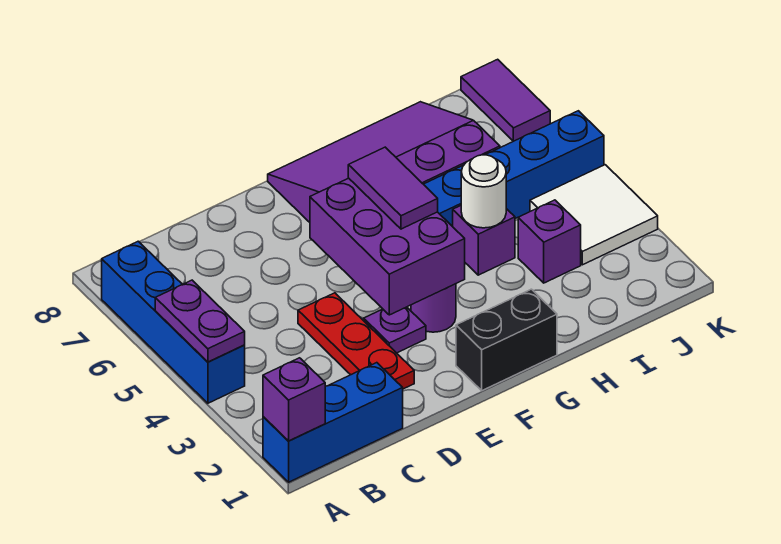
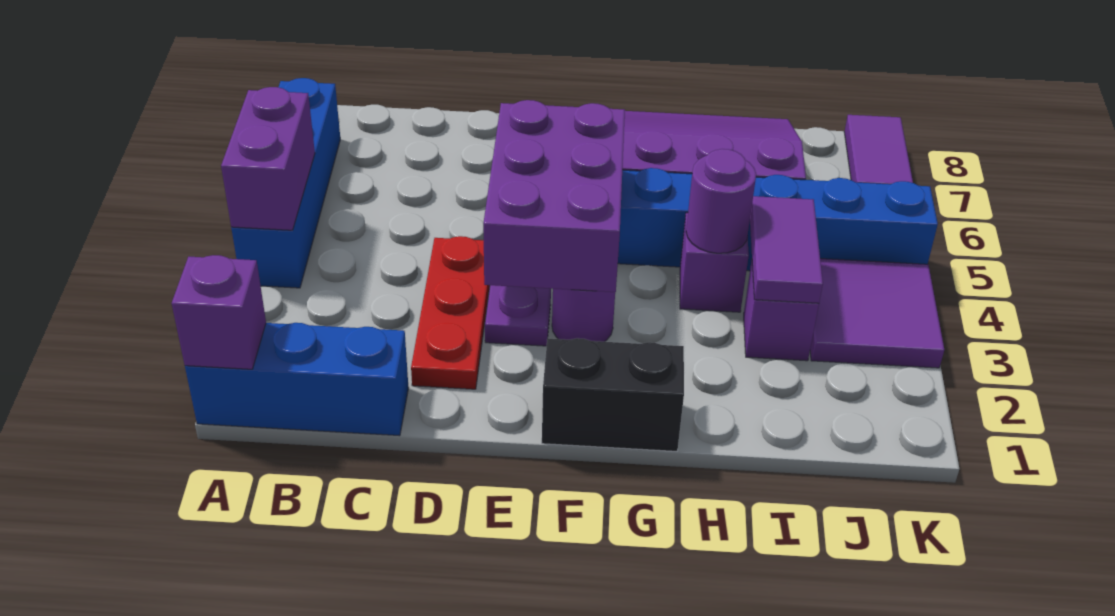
purple 1x2 plate [155,280,245,362] -> purple 1x2 brick [221,87,315,230]
purple 1x2 tile [348,147,438,229] -> purple 1x2 tile moved to [750,196,823,303]
white 1x1 round brick [461,155,506,228] -> purple 1x1 round brick [686,149,756,253]
white 2x2 tile [530,165,658,265] -> purple 2x2 tile [810,259,944,368]

